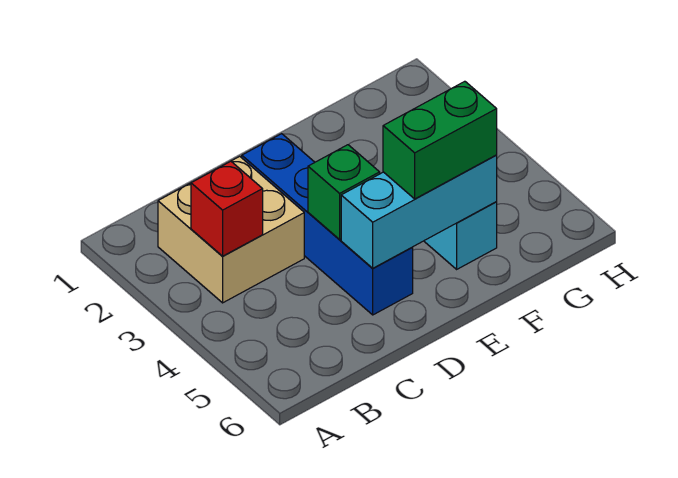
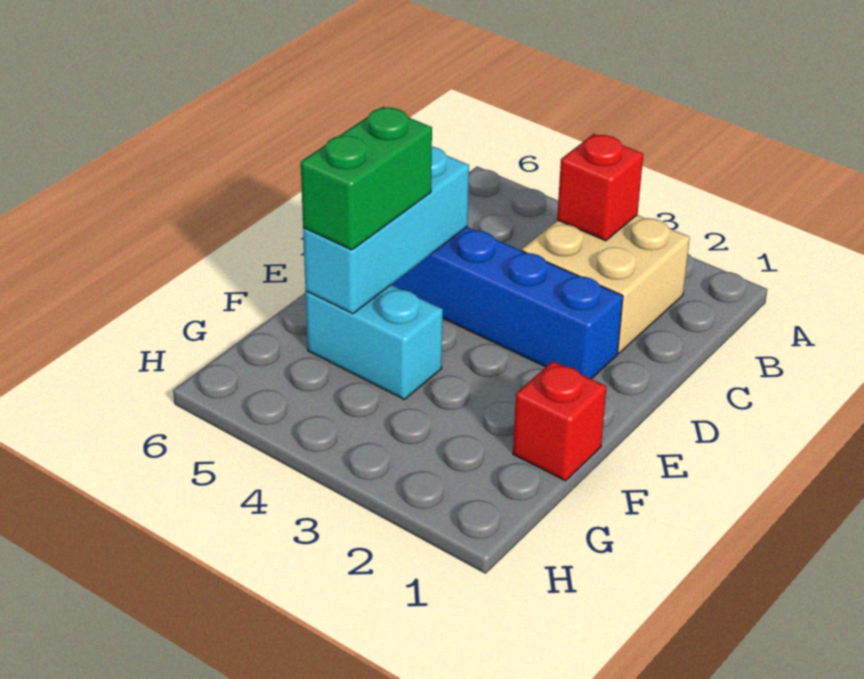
green 1x1 brick [308,145,380,240] -> none
none -> red 1x1 brick [513,361,606,481]

